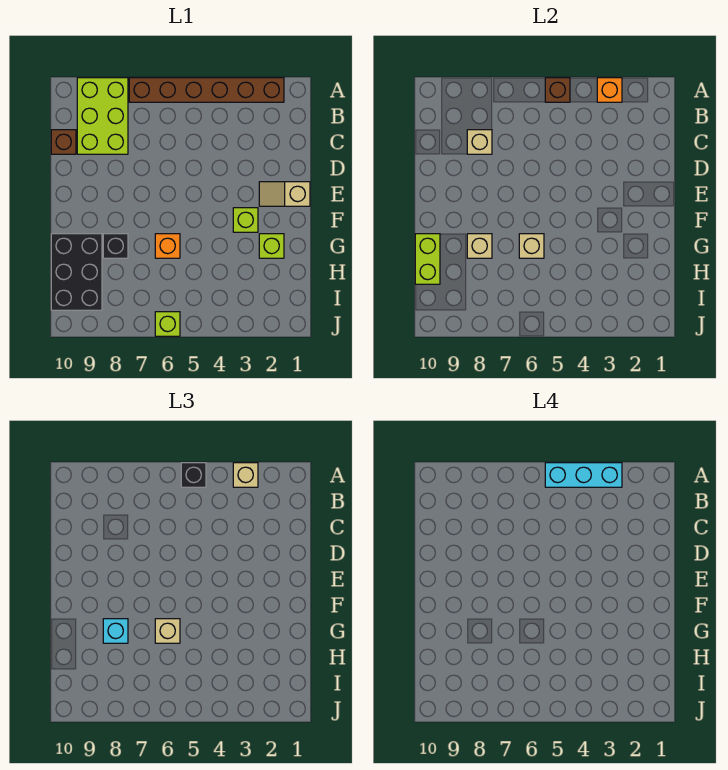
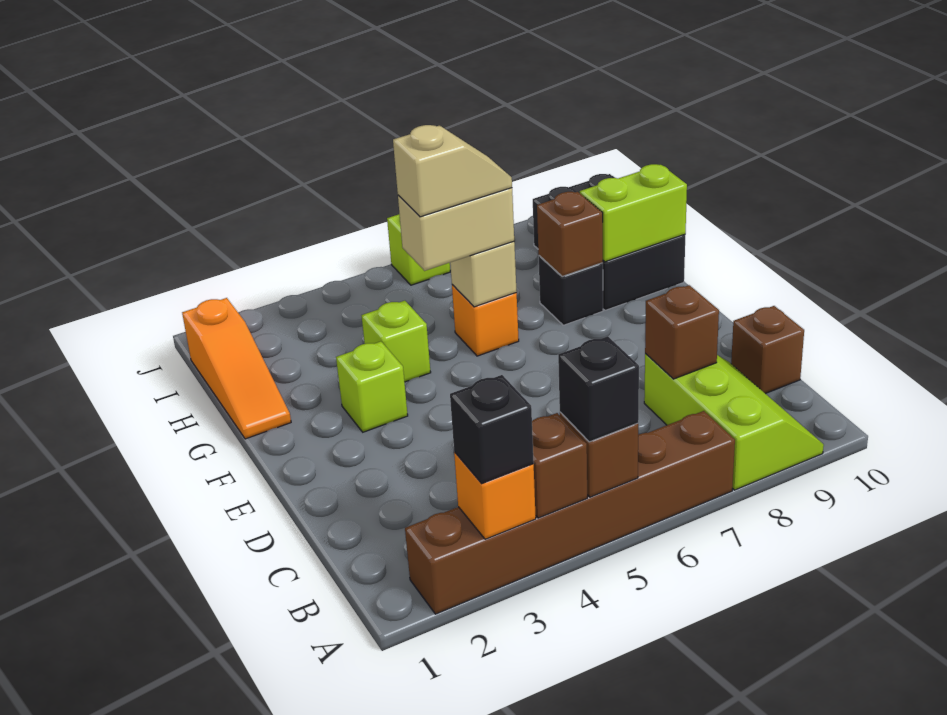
tan 1x1 brick [233,463,258,487] -> black 1x1 brick [450,375,534,484]
cyan 1x3 brick [545,463,622,487] -> none
none -> brown 1x1 brick [532,413,587,518]
lime 2x3 brick [77,78,128,154] -> lime 2x3 slope [644,353,824,490]
tan 1x1 brick [467,130,492,154] -> brown 1x1 brick [645,285,719,379]
tan 1x2 slope [259,182,310,206] -> tan 1x2 slope moved to [393,125,512,217]
none -> orange 1x3 slope [182,298,291,439]
lime 1x1 brick [259,234,284,258] -> lime 1x1 brick moved to [362,301,431,382]
tan 1x1 brick [155,619,180,643] -> tan 1x2 brick [398,188,514,271]
tan 1x1 brick [467,234,492,258] -> brown 1x1 brick [537,192,603,276]
cyan 1x1 brick [103,619,128,643] -> none
lime 1x2 brick [415,234,440,284] -> lime 1x2 brick turned to [580,164,687,262]

